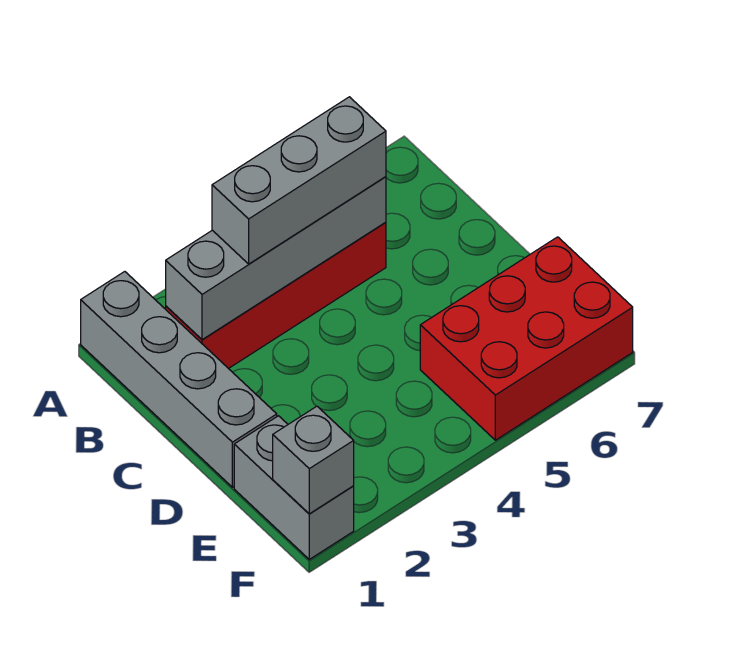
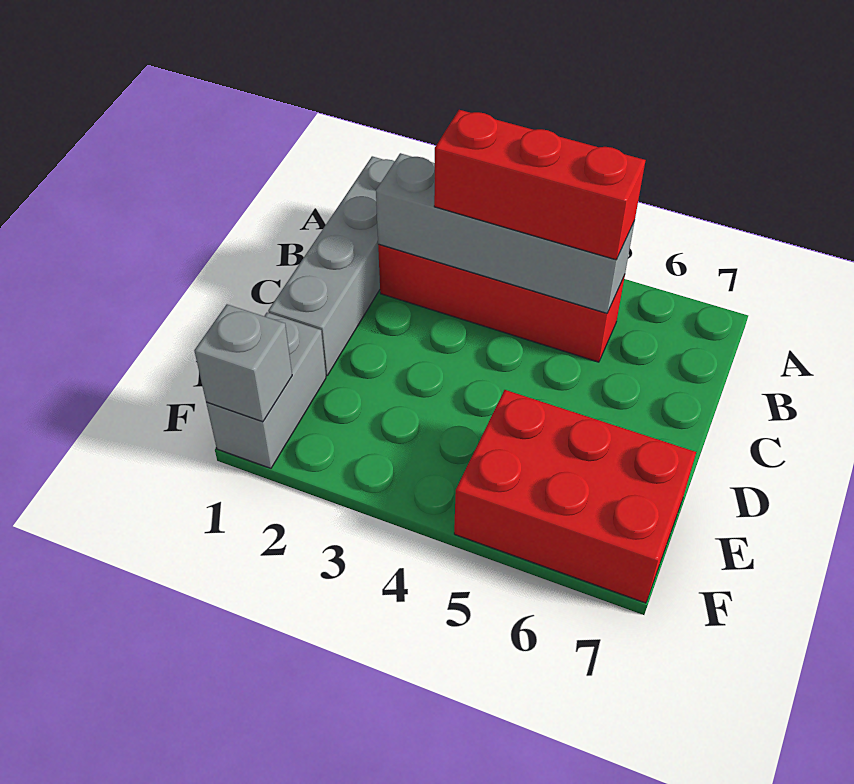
grey 1x3 brick [212,97,386,264] -> red 1x3 brick [434,110,646,260]

